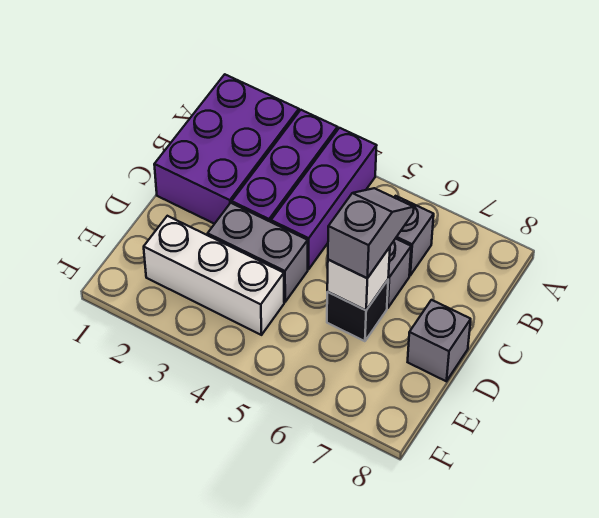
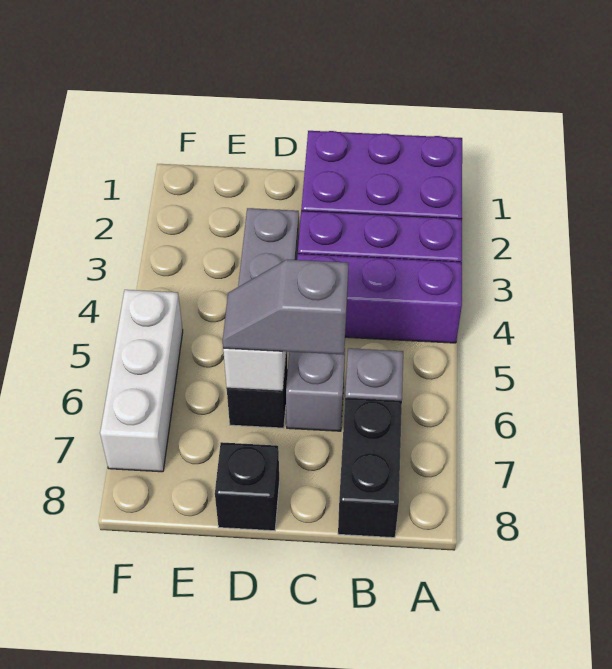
none -> black 1x2 brick [338,398,402,538]
grey 1x2 slope [328,188,414,278] -> grey 1x2 slope turned to [223,260,349,355]
grey 1x1 brick [408,300,471,381] -> black 1x1 brick [215,442,279,531]
white 1x3 brick [144,216,284,335] -> white 1x3 brick moved to [100,290,183,472]

